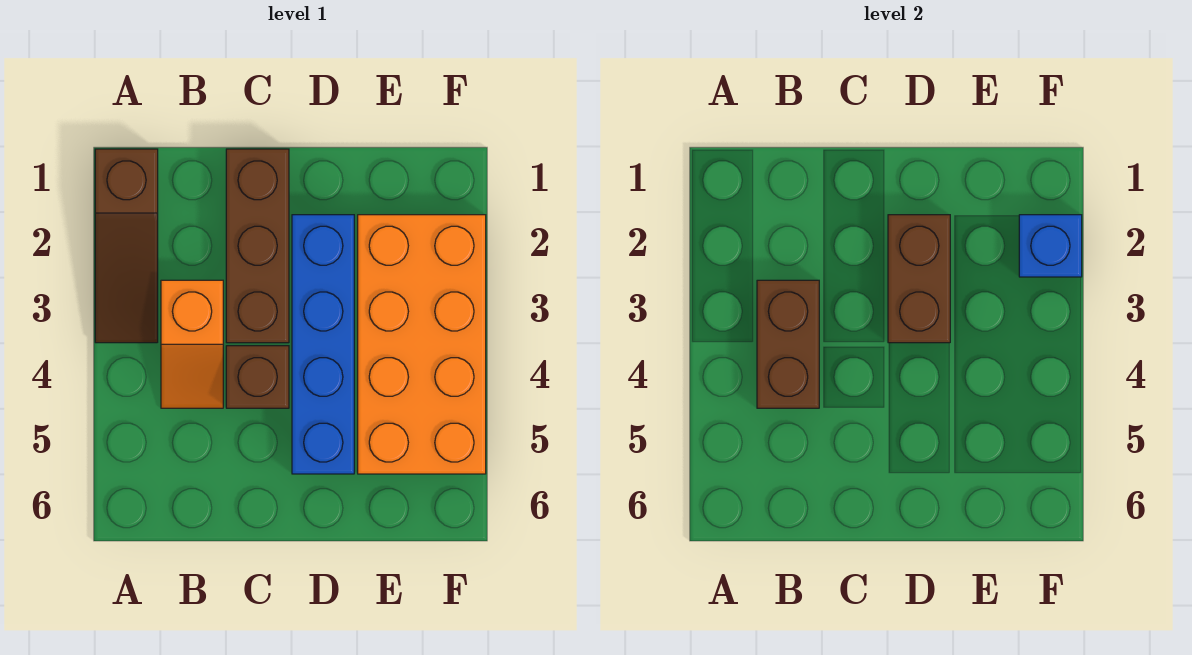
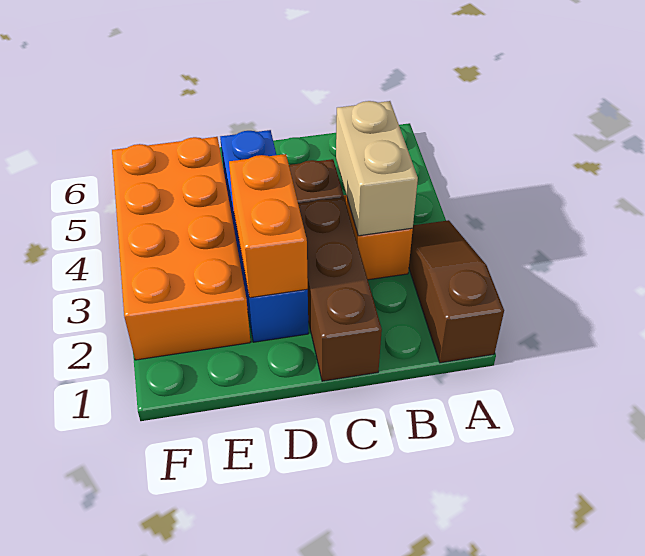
brown 1x2 brick [757,280,819,408] -> tan 1x2 brick [336,101,418,236]
brown 1x2 brick [888,215,950,343] -> orange 1x2 brick [229,154,308,298]
blue 1x1 brick [1019,215,1082,277] -> none

